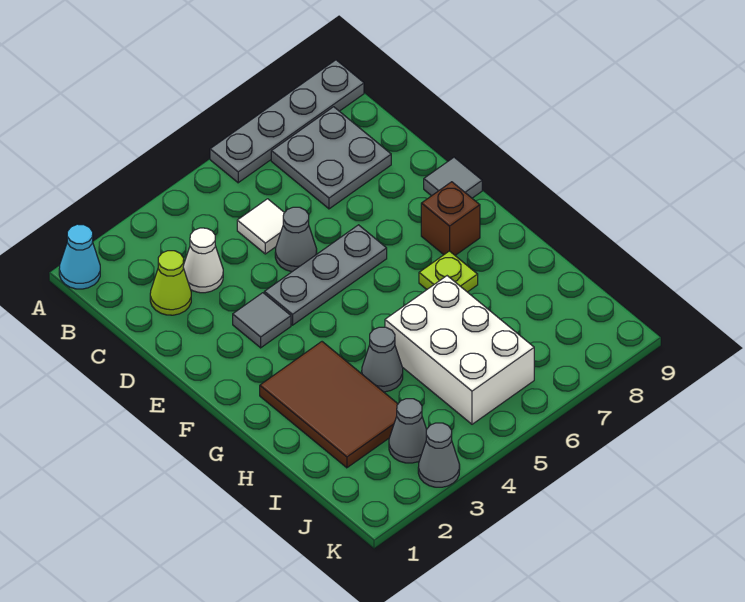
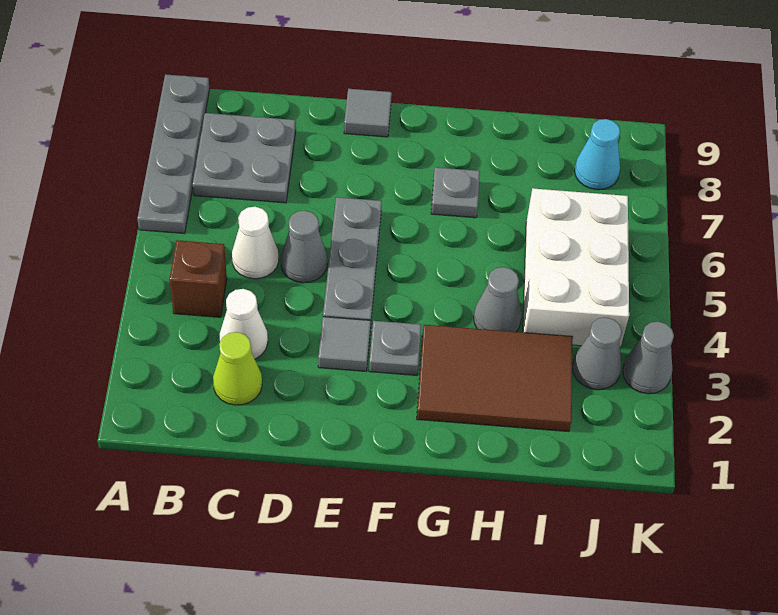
cyan 1x1 cone [59,224,100,289] -> cyan 1x1 cone moved to [575,119,620,190]
white 1x1 tile [237,199,284,254] -> white 1x1 cone [232,207,279,279]
none -> grey 1x1 plate [369,321,421,375]
brown 1x1 brick [421,182,480,255] -> brown 1x1 brick moved to [169,240,227,317]
lime 1x1 plate [419,251,478,292] -> grey 1x1 plate [431,167,480,218]
white 2x3 brick [385,276,534,424] -> white 2x3 brick turned to [523,188,629,347]

